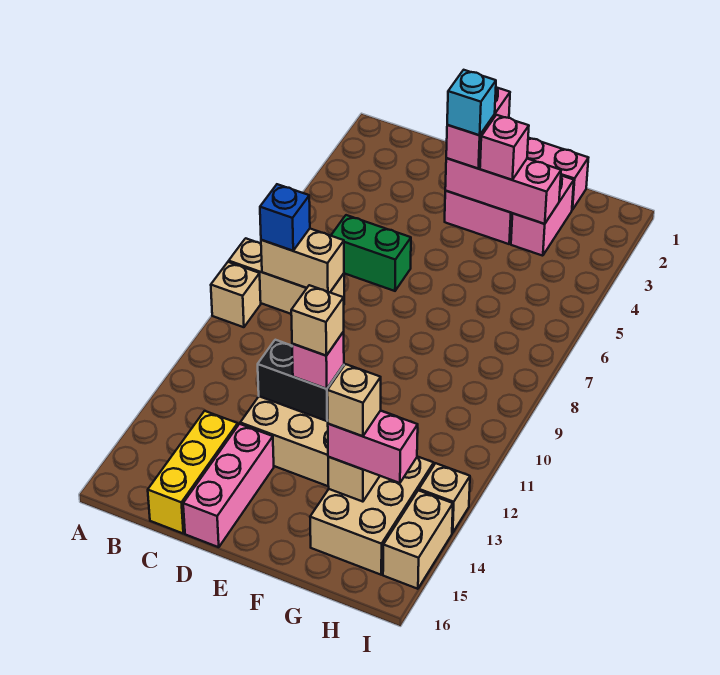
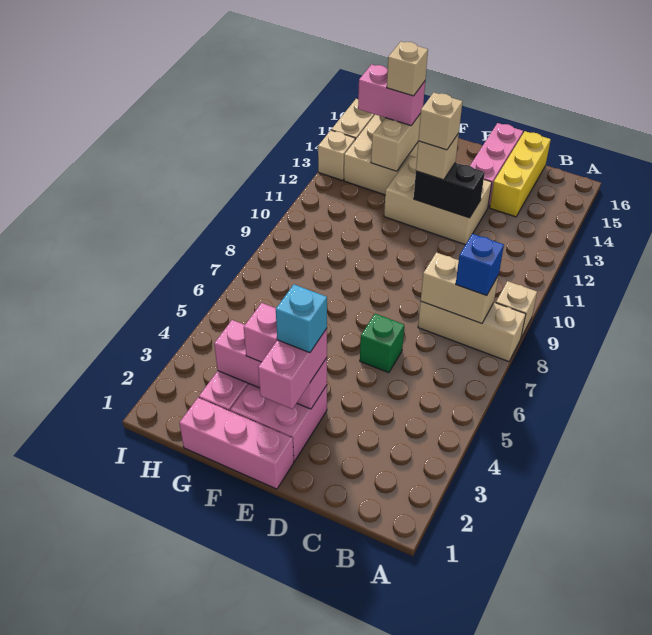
green 1x2 brick [331,215,411,291] -> green 1x1 brick [360,314,404,373]
pink 1x1 brick [292,332,344,389] -> tan 1x1 brick [416,133,459,180]

